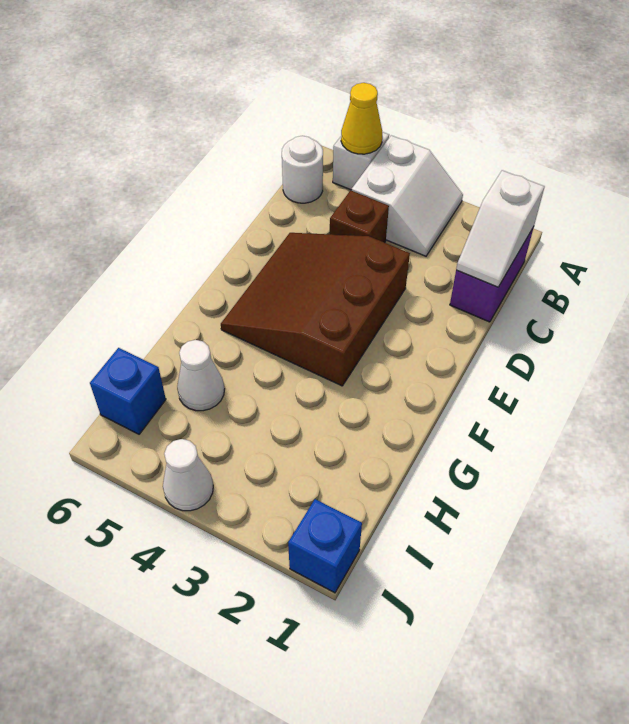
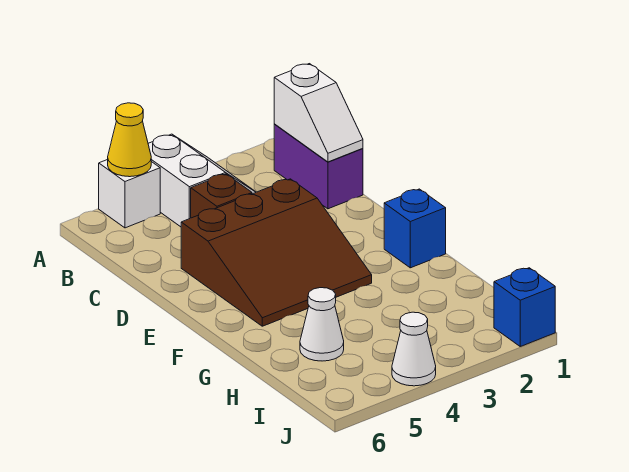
white 1x1 round brick [282,136,323,203] -> none
brown 3x3 slope [221,233,410,386] -> brown 3x3 slope turned to [181,179,372,326]
blue 1x1 brick [90,348,166,434] -> blue 1x1 brick moved to [384,189,446,268]

